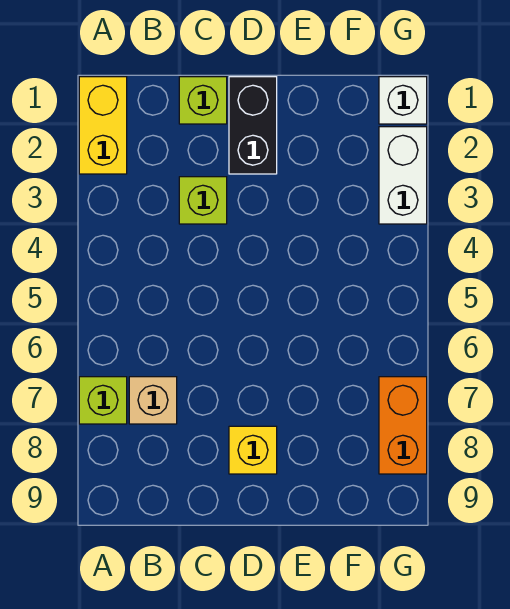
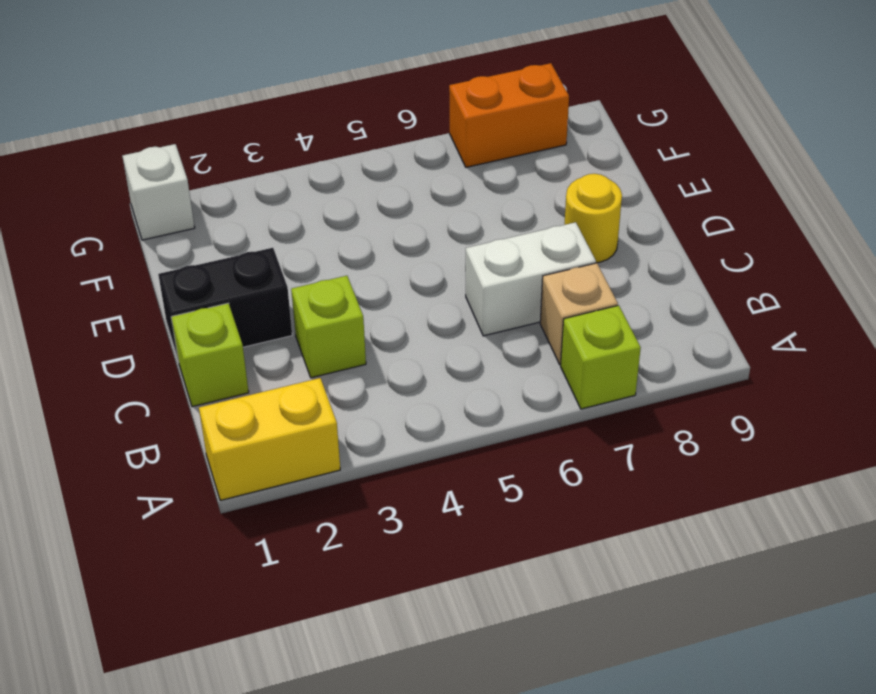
yellow 1x1 brick [229,426,277,474] -> yellow 1x1 round brick [564,174,622,263]
white 1x2 brick [379,127,427,224] -> white 1x2 brick moved to [466,222,596,336]

